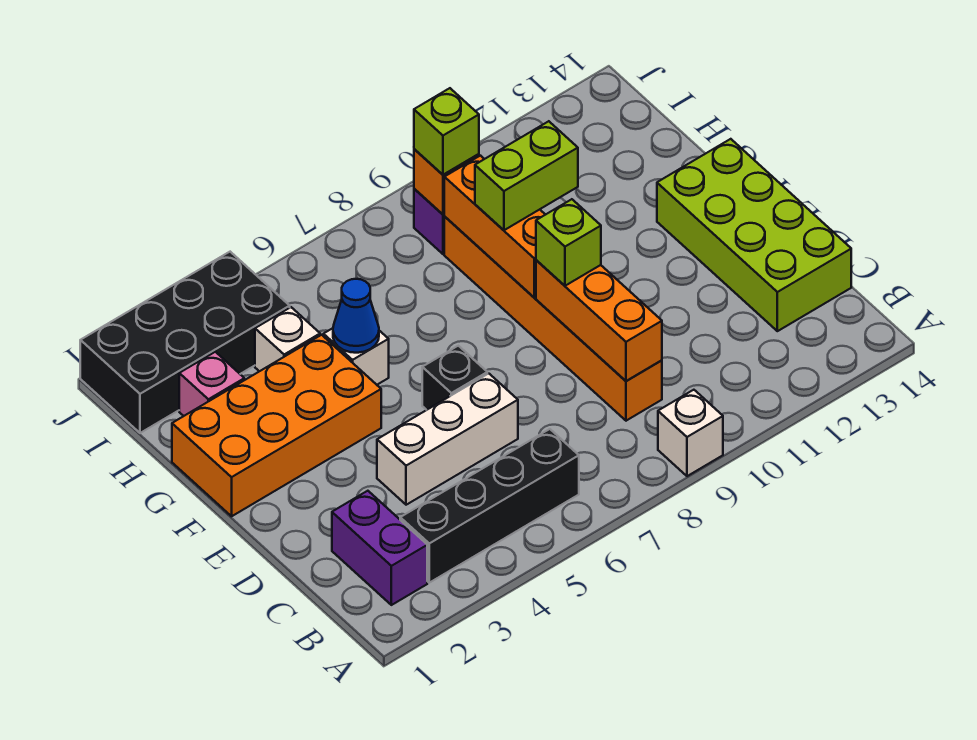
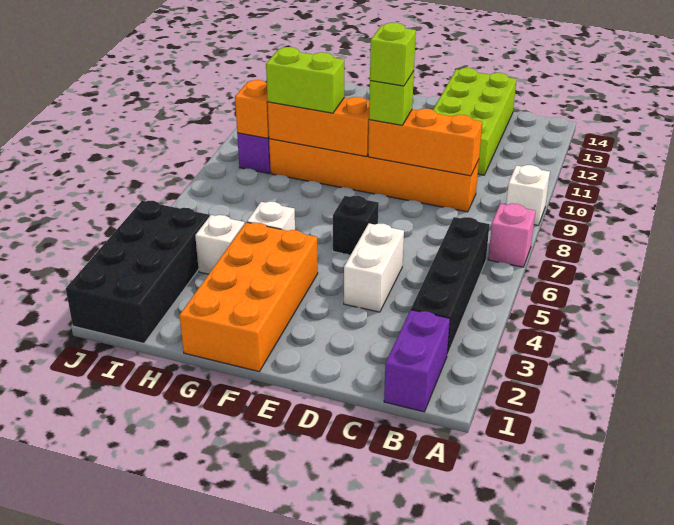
purple 1x2 brick [332,491,427,605] -> purple 1x2 brick turned to [384,310,450,412]
lime 2x4 brick [657,139,851,331] -> lime 2x4 brick turned to [433,68,517,175]
white 1x3 brick [377,374,518,505] -> white 1x2 brick [344,223,404,312]
blue 1x1 cone [333,279,379,353] -> none
lime 1x2 brick [475,121,578,230] -> lime 1x2 brick turned to [266,47,344,113]
pink 1x1 brick [179,352,244,416] -> pink 1x1 brick moved to [488,204,536,267]
lime 1x1 brick [414,88,479,175] -> lime 1x1 brick moved to [370,23,416,86]

